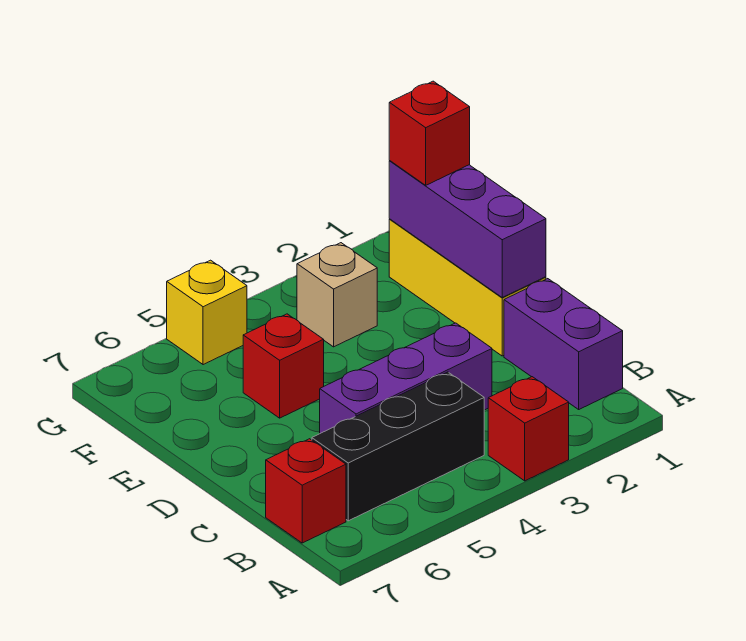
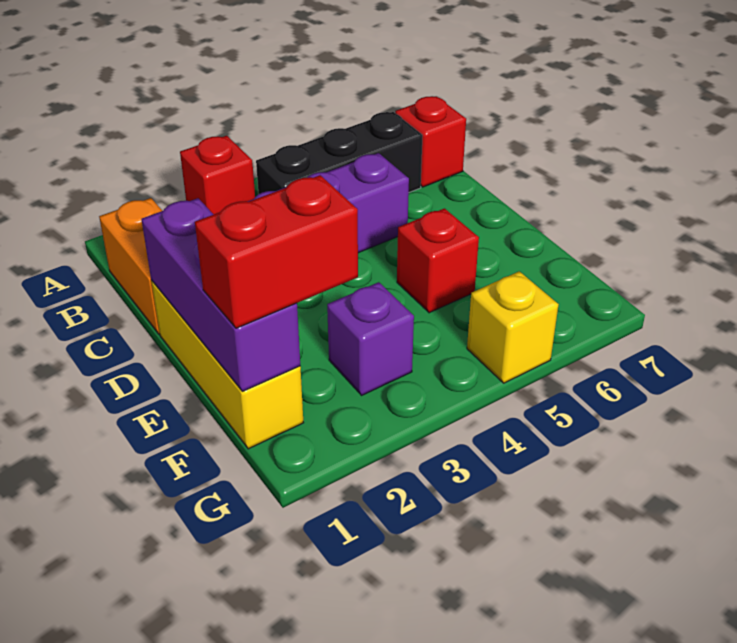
purple 1x2 brick [504,279,623,409] -> orange 1x2 brick [99,198,162,334]
red 1x1 brick [389,81,470,185] -> red 1x2 brick [195,175,358,328]
tan 1x1 brick [297,243,377,347] -> purple 1x1 brick [327,282,414,395]

